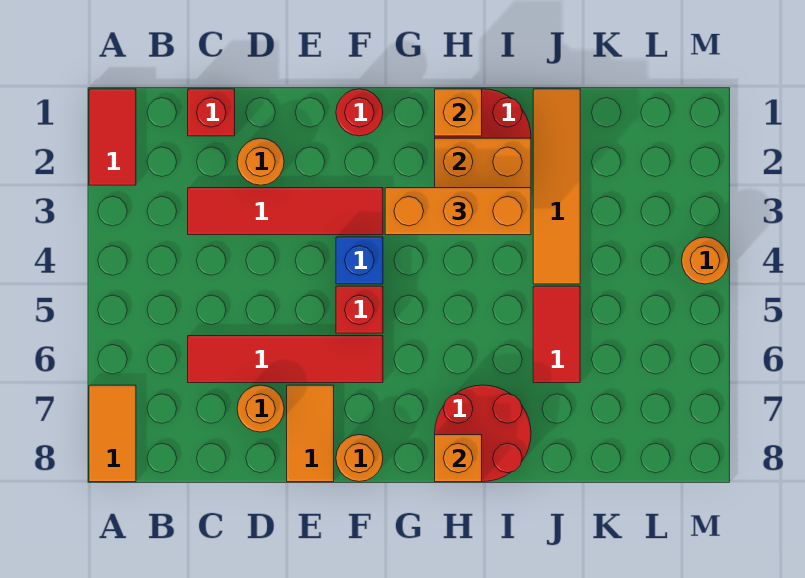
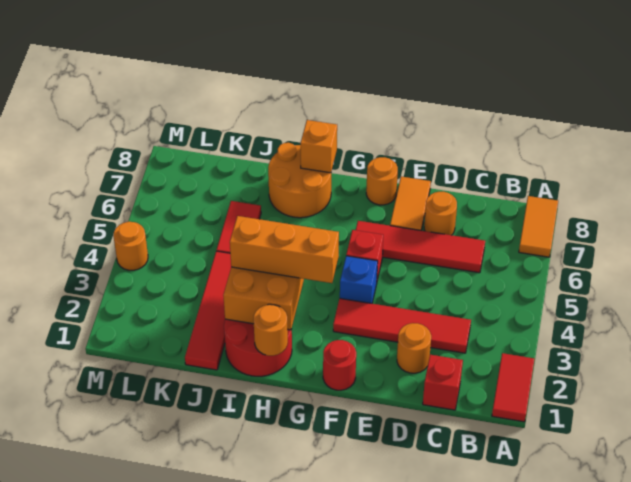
orange 1x1 brick [435,89,482,136] -> orange 1x1 round brick [253,304,288,356]
red 2x2 round brick [435,385,531,482] -> orange 2x2 round brick [268,143,331,218]
orange 1x4 tile [533,89,580,284] -> red 1x4 tile [185,251,231,370]

